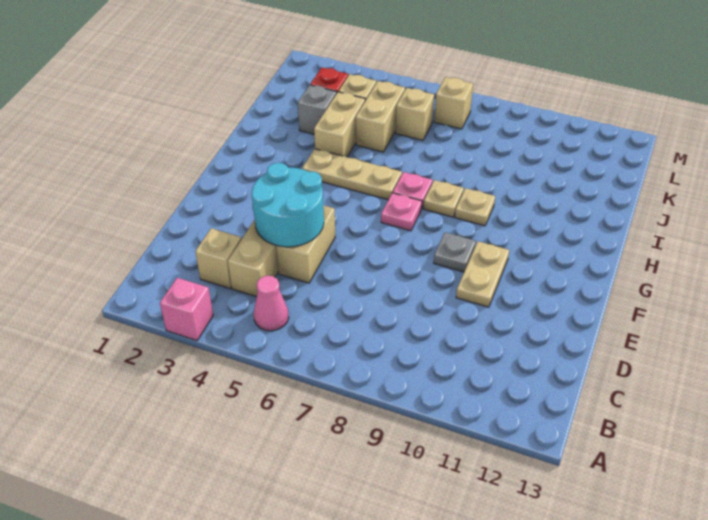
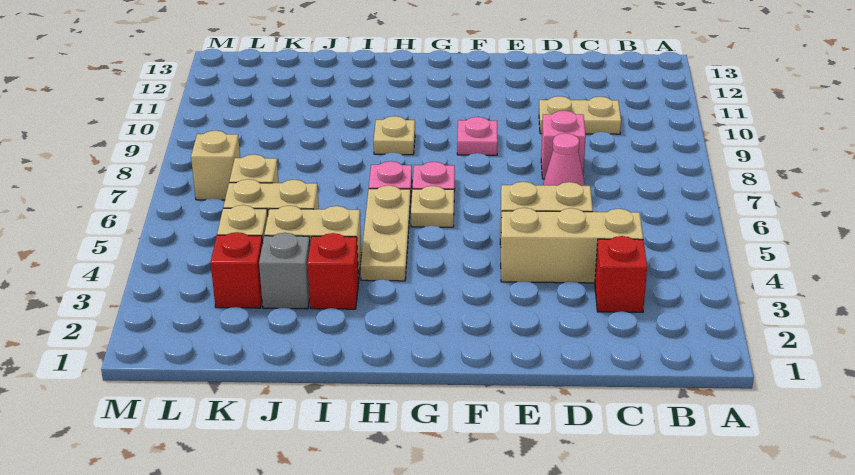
pink 1x1 brick [160,278,213,341] -> pink 1x1 brick moved to [541,111,586,179]
pink 1x1 cone [254,276,289,331] -> pink 1x1 cone moved to [543,133,585,186]
tan 1x1 brick [195,228,242,288] -> red 1x1 brick [595,236,647,312]
cyan 2x2 round brick [251,163,324,247] -> none
tan 1x2 plate [456,241,509,307] -> tan 1x2 plate moved to [539,96,621,134]
grey 1x1 plate [434,232,476,272] -> pink 1x1 plate [457,117,498,155]
tan 1x1 plate [424,180,464,217] -> tan 1x1 plate moved to [411,186,454,227]
none -> red 1x1 brick [308,233,359,309]

